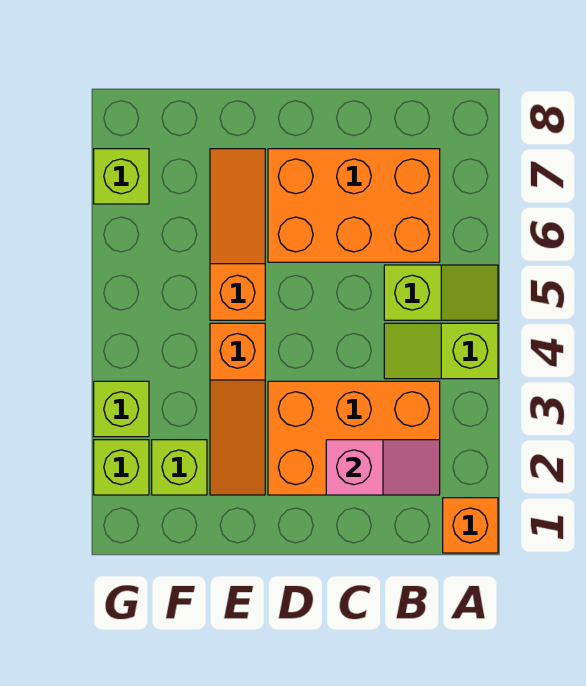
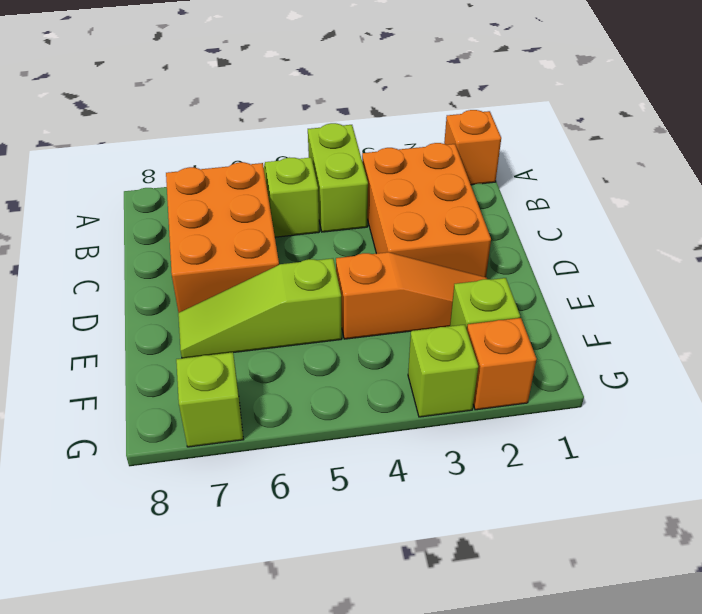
lime 1x2 slope [384,323,498,379] -> lime 1x2 brick [308,123,368,232]
pink 1x2 slope [326,440,440,495] -> none
orange 1x3 slope [210,149,265,320] -> lime 1x3 slope [178,258,342,358]
lime 1x1 brick [94,440,149,495] -> orange 1x1 brick [467,318,537,410]

